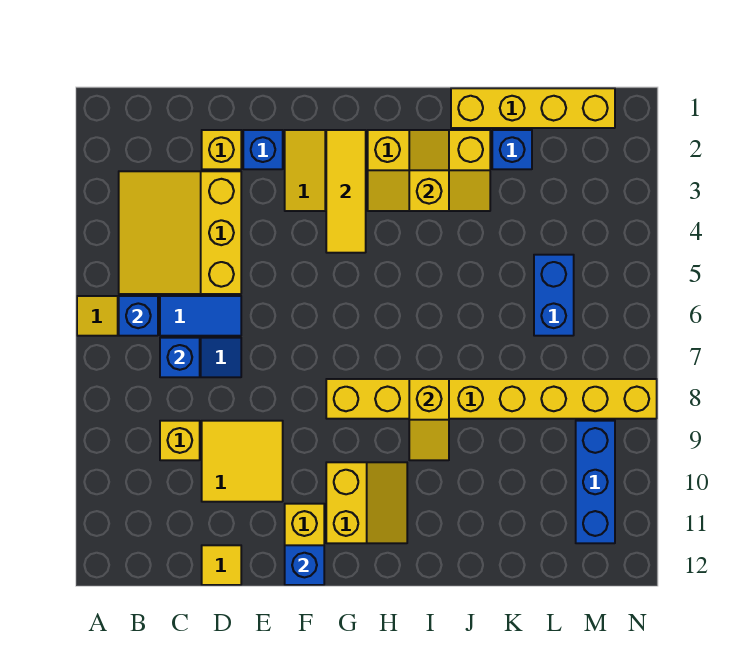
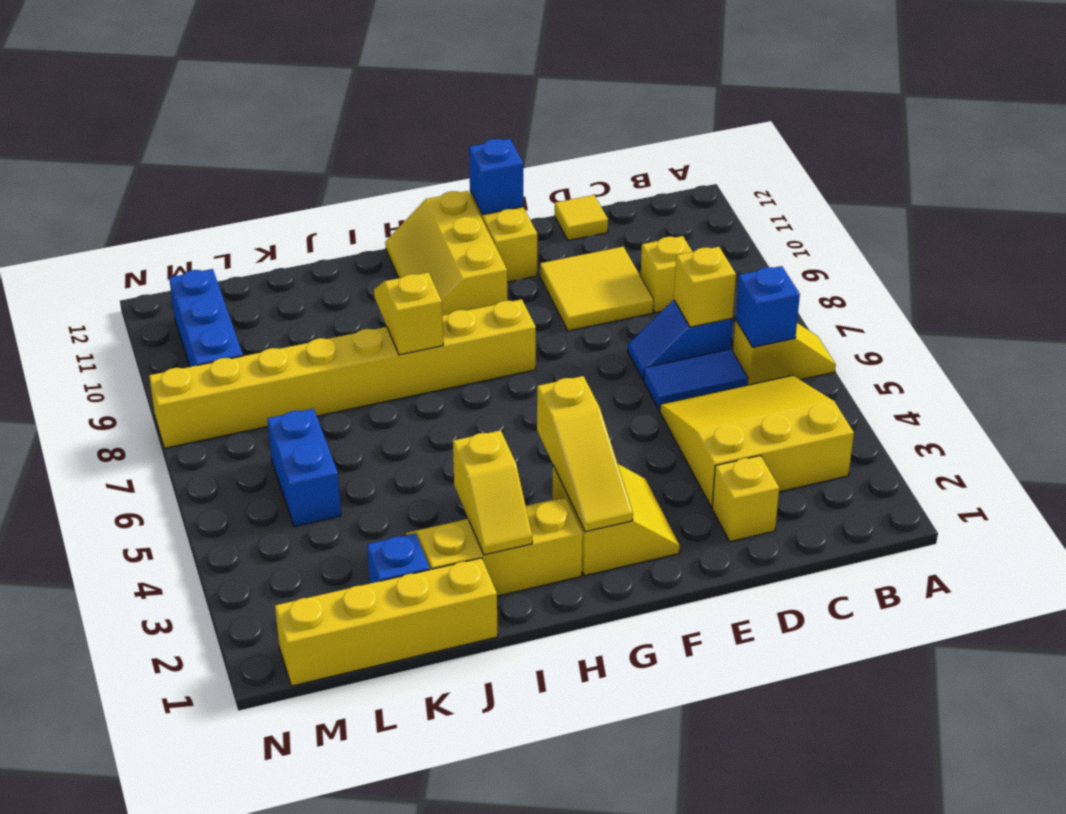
yellow 3x3 slope [119,171,241,294] -> yellow 3x3 slope turned to [660,375,854,507]
blue 1x1 brick [160,338,200,377] -> yellow 1x1 brick [674,247,736,327]
blue 1x1 brick [243,130,283,169] -> none
yellow 1x3 tile [326,130,366,253] -> yellow 1x3 slope [537,376,633,532]
yellow 2x2 slope [326,462,407,543] -> yellow 2x3 slope [385,191,508,315]

